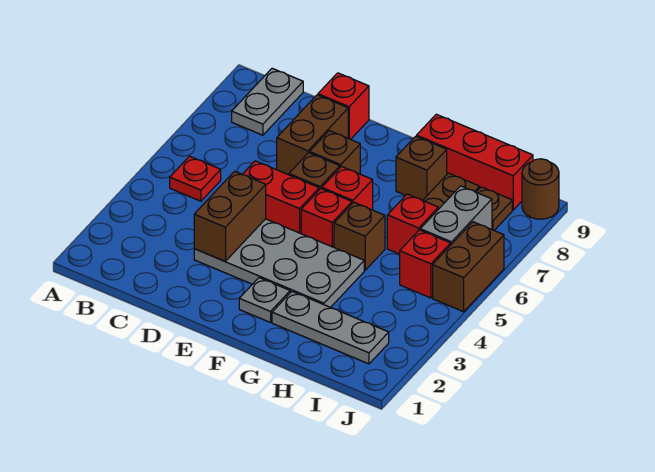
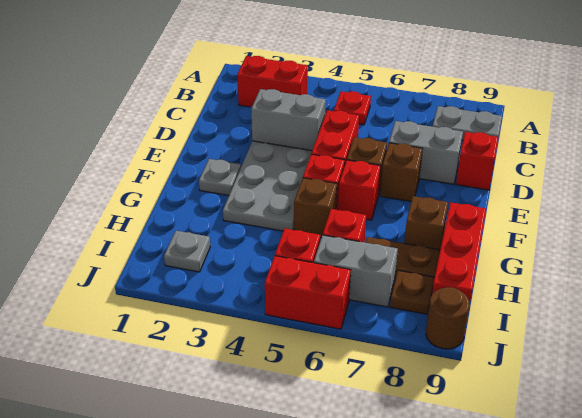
none -> red 1x2 brick [237,56,308,107]
brown 1x2 brick [194,171,266,261] -> grey 1x2 brick [251,89,326,151]
brown 1x2 brick [277,95,348,175] -> grey 1x2 brick [389,121,463,184]
grey 1x3 plate [272,292,389,364] -> grey 1x1 plate [164,231,210,272]
brown 1x2 brick [433,222,504,312] -> red 1x2 brick [265,256,351,329]

